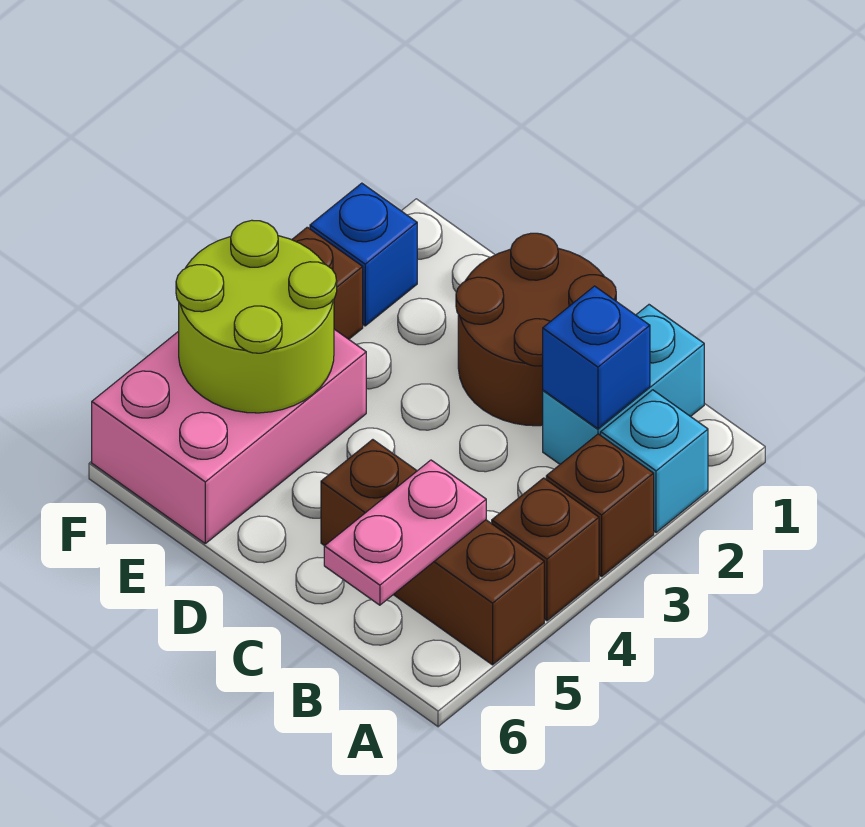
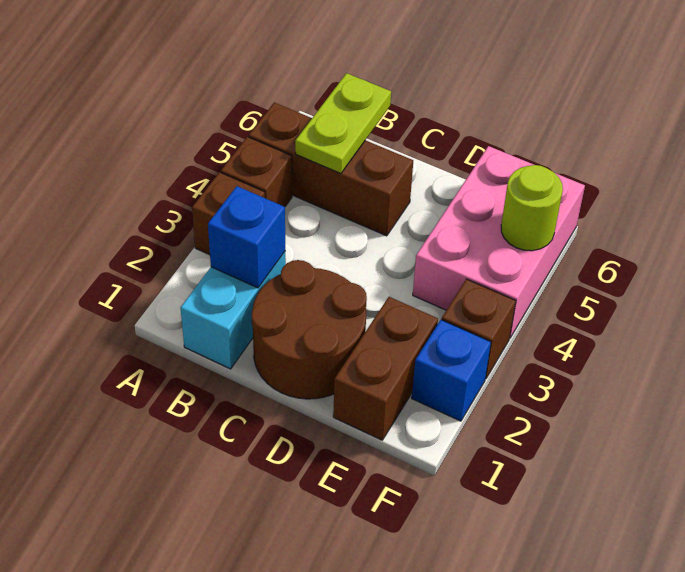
cyan 1x1 brick [601,390,708,533] -> none
pink 1x2 plate [324,460,486,605] -> lime 1x2 plate [295,73,391,173]
none -> brown 1x2 brick [333,297,438,440]
lime 2x2 round brick [176,220,337,413] -> lime 1x1 round brick [501,165,563,251]

